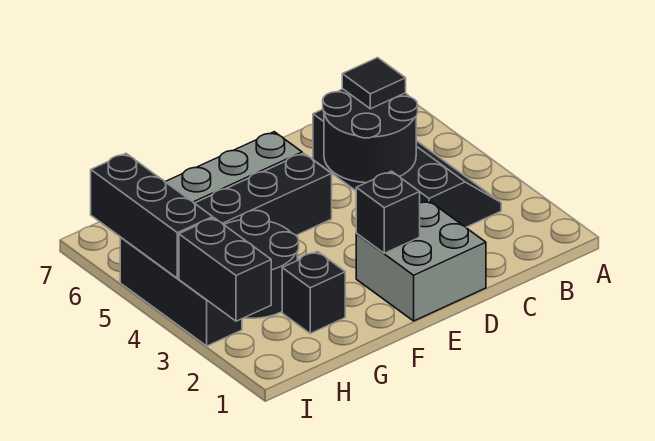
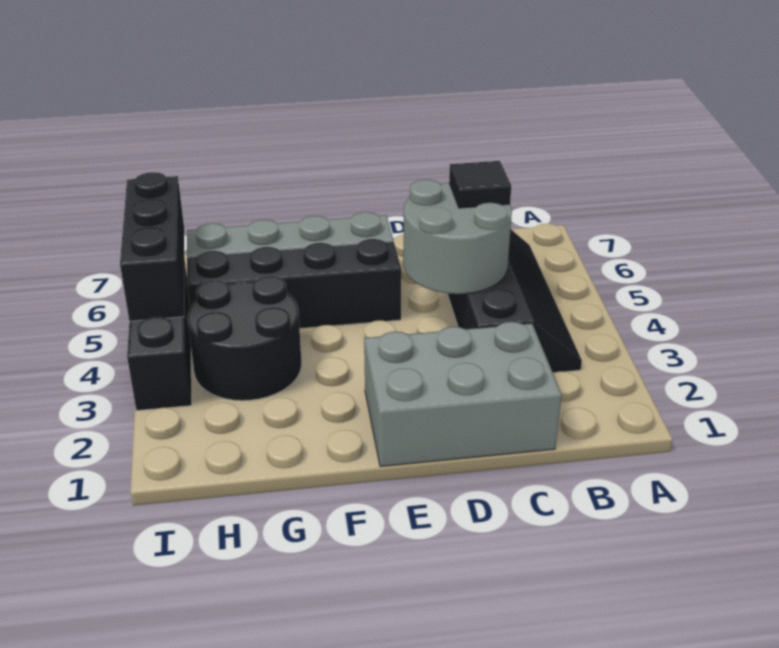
black 2x2 round brick [323,89,418,183] -> grey 2x2 round brick [403,180,512,294]
grey 2x2 brick [356,201,486,321] -> grey 2x3 brick [364,322,562,467]
black 1x1 brick [356,171,420,253] -> none
black 1x1 brick [282,252,345,333] -> none
black 1x2 brick [179,218,271,321] -> none

